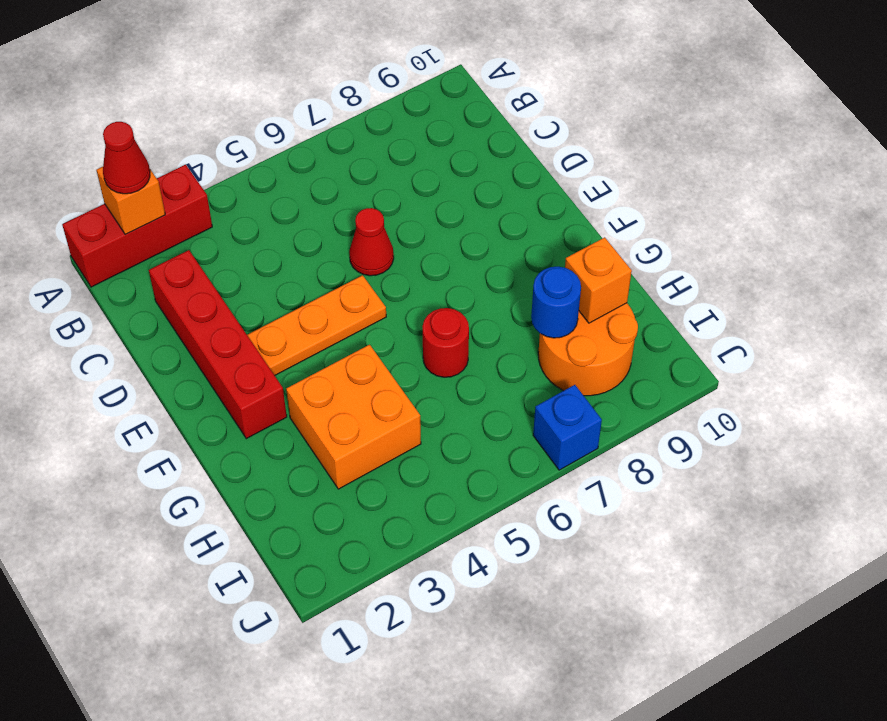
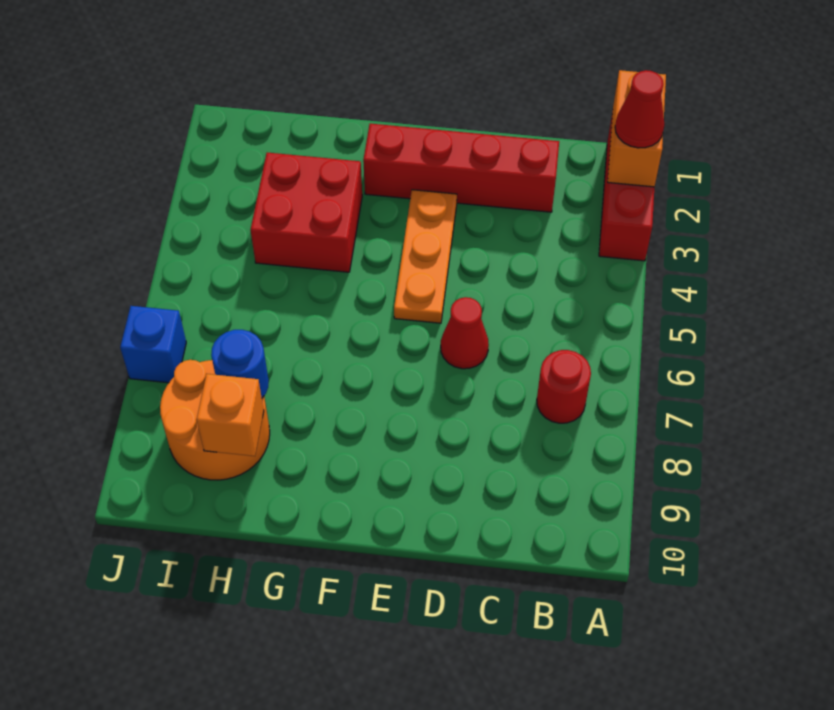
orange 1x1 brick [97,167,165,234] -> orange 1x2 brick [608,70,666,187]
orange 2x2 brick [286,345,421,489] -> red 2x2 brick [251,153,362,272]
red 1x1 round brick [422,308,469,377] -> red 1x1 round brick moved to [537,350,591,423]

